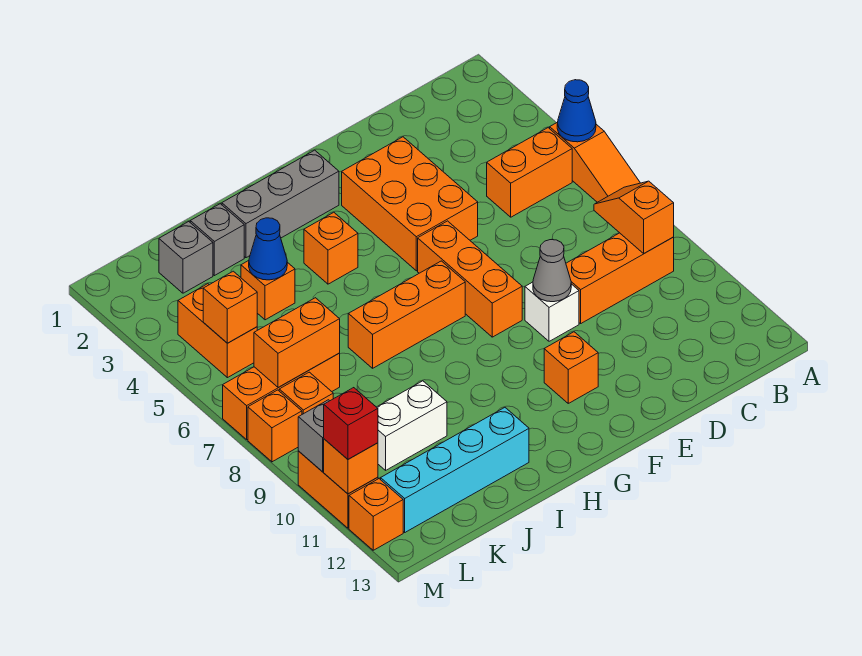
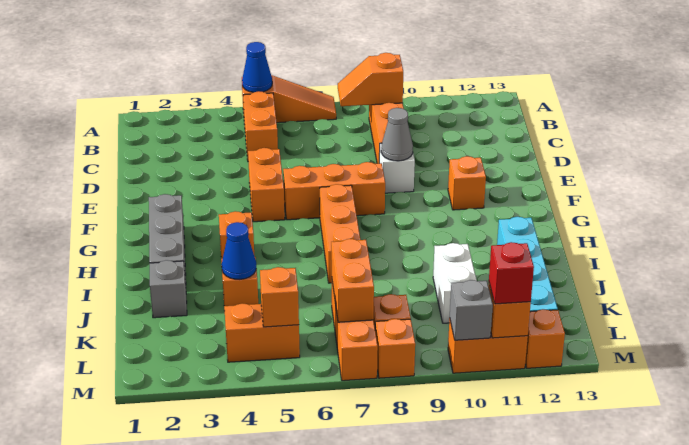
orange 2x3 brick [342,137,478,271] -> orange 1x2 brick [248,148,285,222]
grey 1x1 brick [159,222,213,293] -> none

